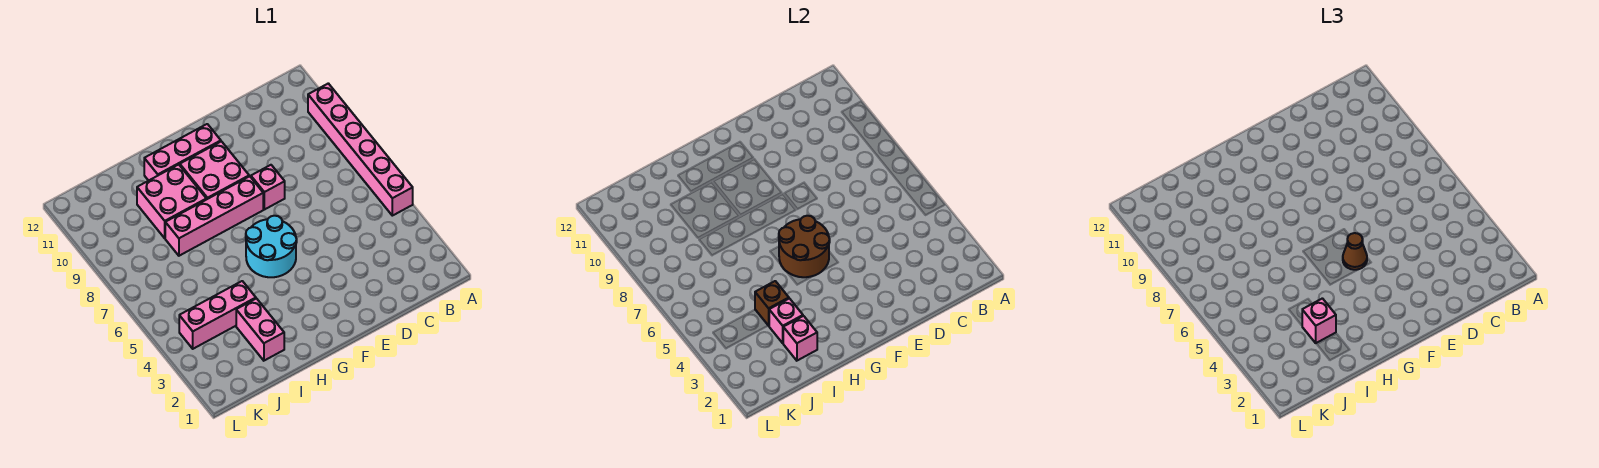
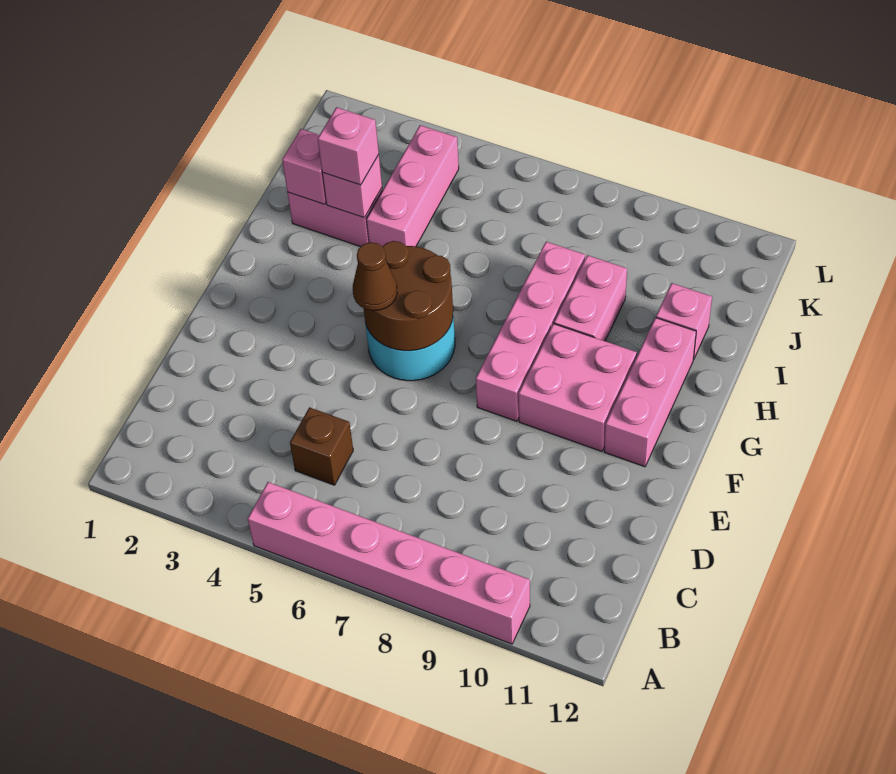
pink 1x1 brick [251,165,285,210] -> pink 1x1 brick moved to [656,283,712,359]
pink 2x2 brick [137,165,206,238] -> pink 1x2 brick [554,255,627,341]
brown 1x1 brick [755,281,789,326] -> brown 1x1 brick moved to [290,407,353,485]

